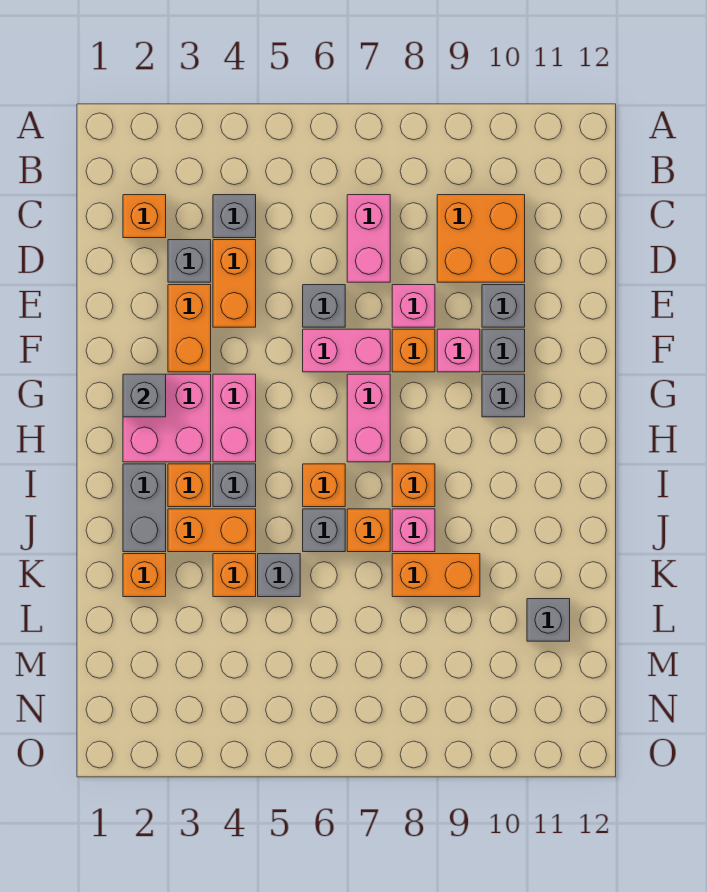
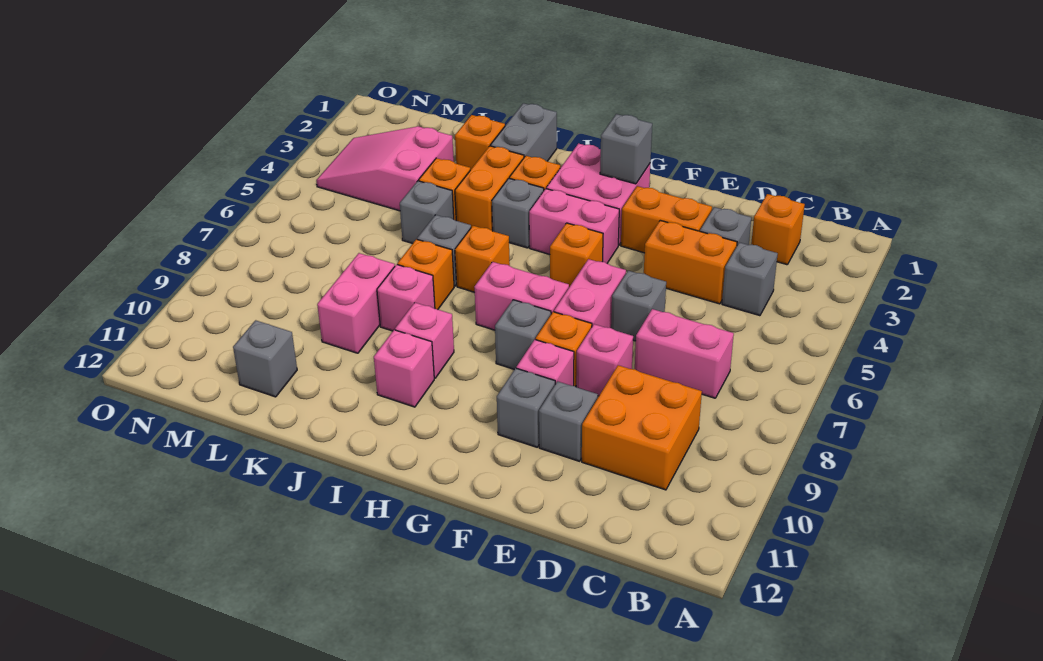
grey 1x1 brick [482,374,525,417] -> grey 1x1 brick moved to [495,300,551,369]
grey 1x2 brick [123,464,166,552] -> grey 1x2 brick turned to [490,103,557,161]
orange 1x1 brick [392,464,435,507] -> orange 1x1 brick moved to [550,223,603,287]
none -> pink 1x1 brick [395,303,454,378]
none -> pink 1x1 brick [374,330,434,407]
orange 1x2 brick [392,554,480,597] -> pink 1x2 brick [317,253,395,353]
none -> pink 2x3 slope [316,126,454,211]

